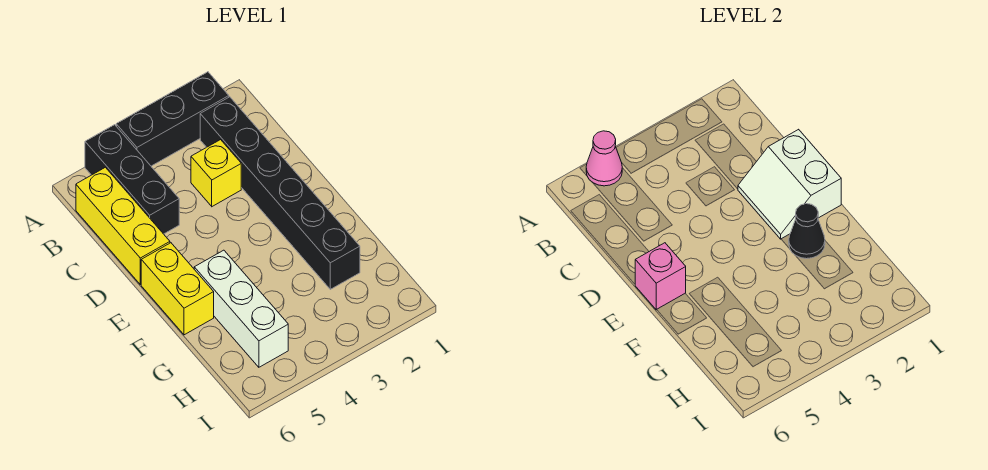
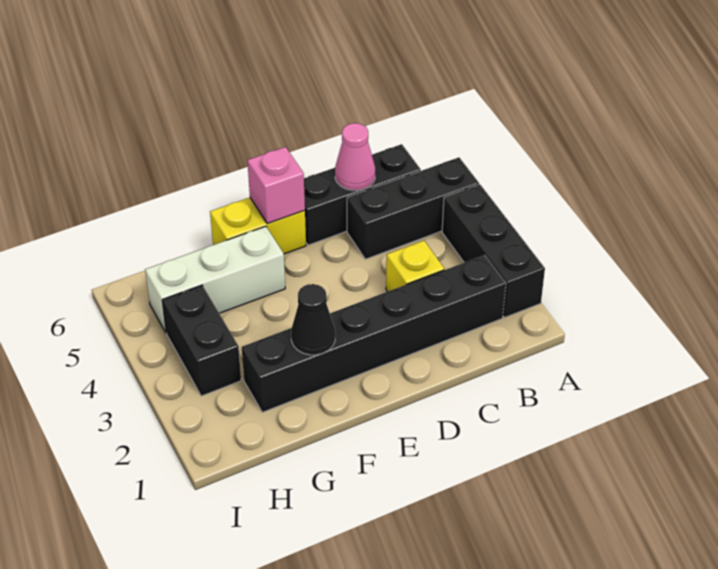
pink 1x1 cone [586,131,622,186] -> pink 1x1 cone moved to [335,123,375,190]
yellow 1x3 brick [76,167,170,285] -> black 1x3 brick [304,144,421,245]
white 2x2 slope [738,129,841,239] -> none
none -> black 1x2 brick [162,285,241,396]

